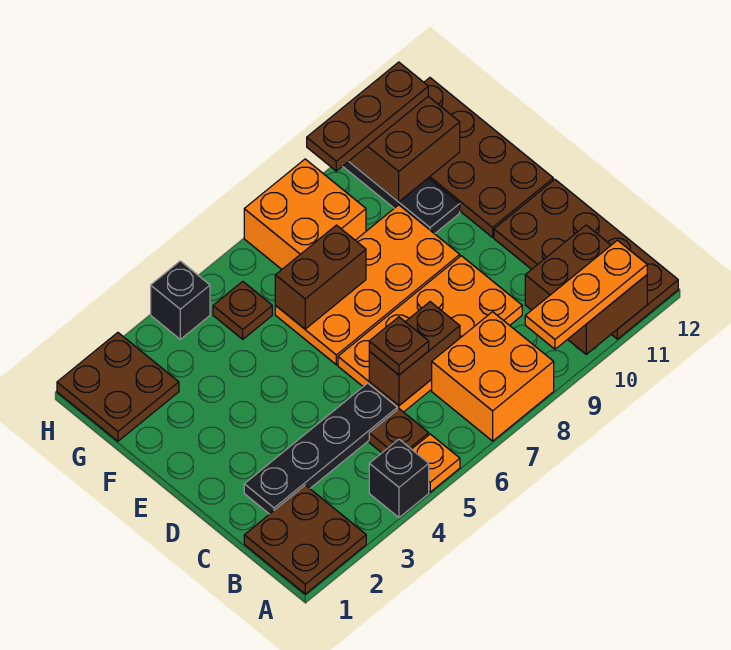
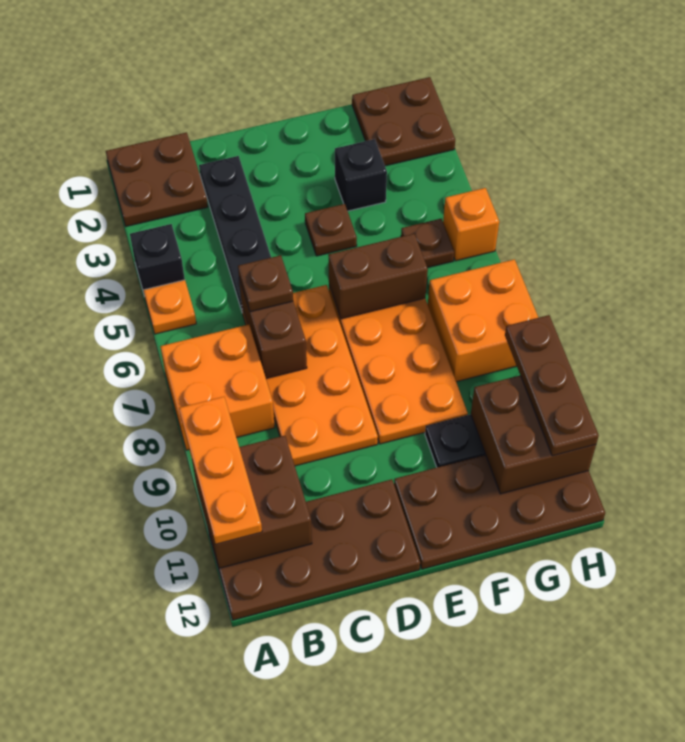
brown 1x1 plate [369,409,429,453] -> brown 1x1 plate moved to [305,204,357,256]
brown 1x2 brick [275,225,366,329] -> brown 1x2 brick turned to [328,234,428,319]
black 1x1 brick [151,261,210,339] -> black 1x1 brick moved to [335,139,387,211]
none -> orange 1x1 brick [443,188,499,261]

